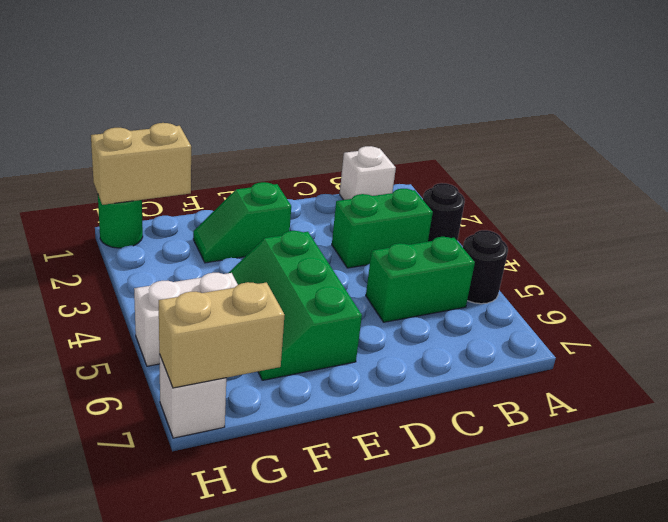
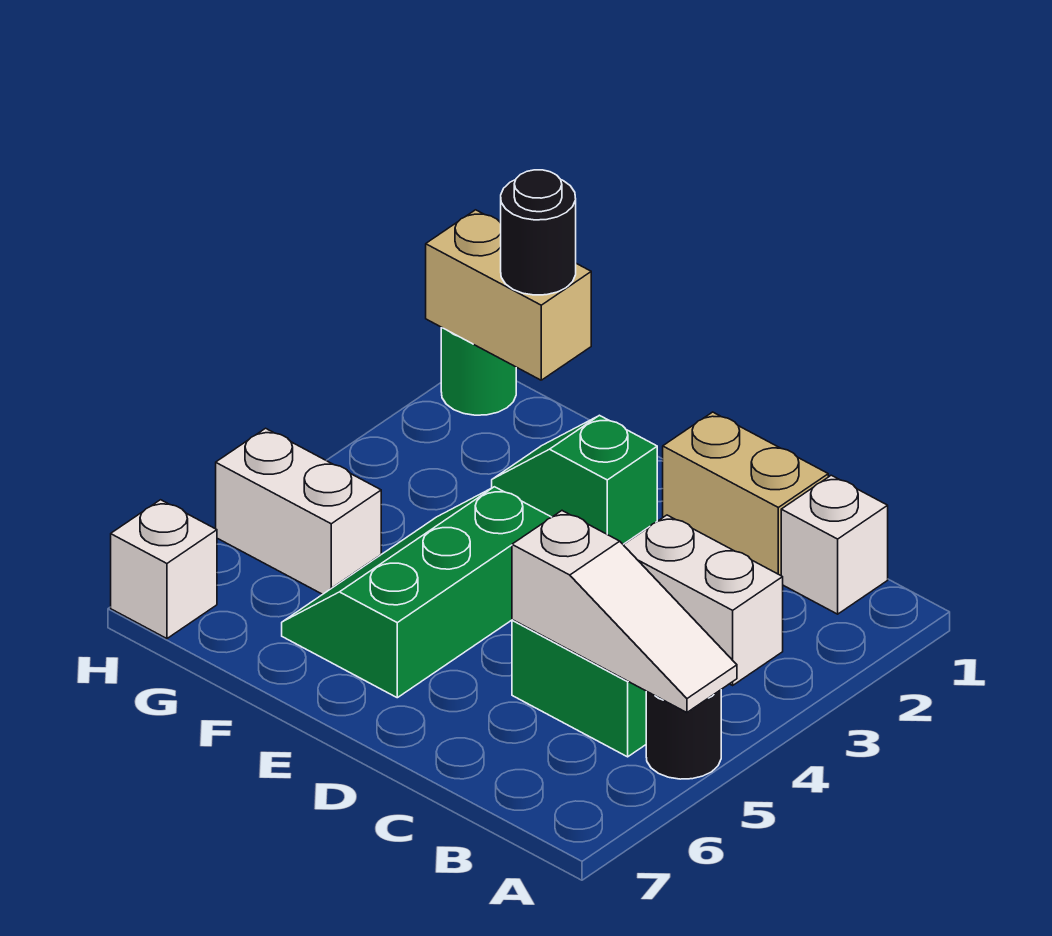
black 1x1 round brick [423,183,465,242] -> black 1x1 round brick moved to [501,170,576,295]
none -> white 1x3 slope [512,511,737,713]
green 1x2 brick [332,189,433,268] -> white 1x2 brick [623,515,783,685]
tan 1x2 brick [159,282,285,388] -> tan 1x2 brick moved to [663,412,828,575]

